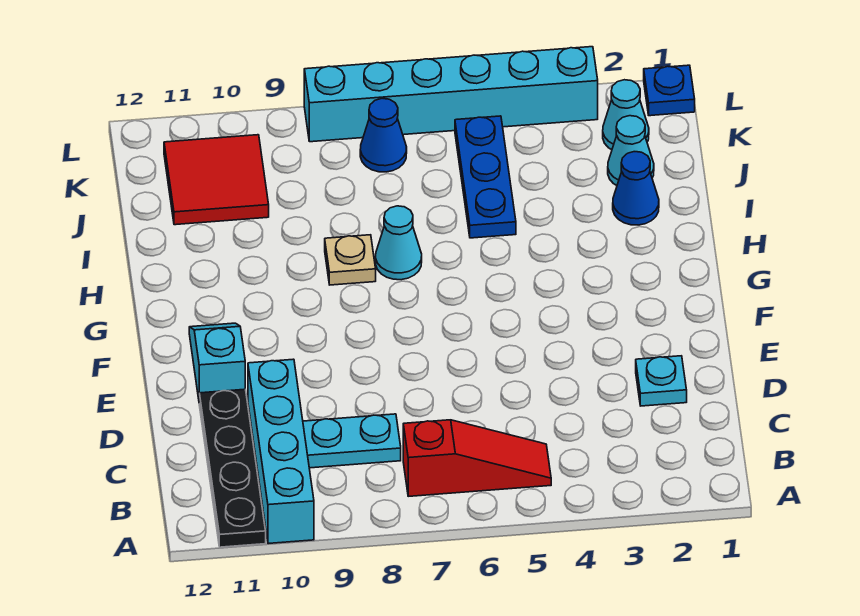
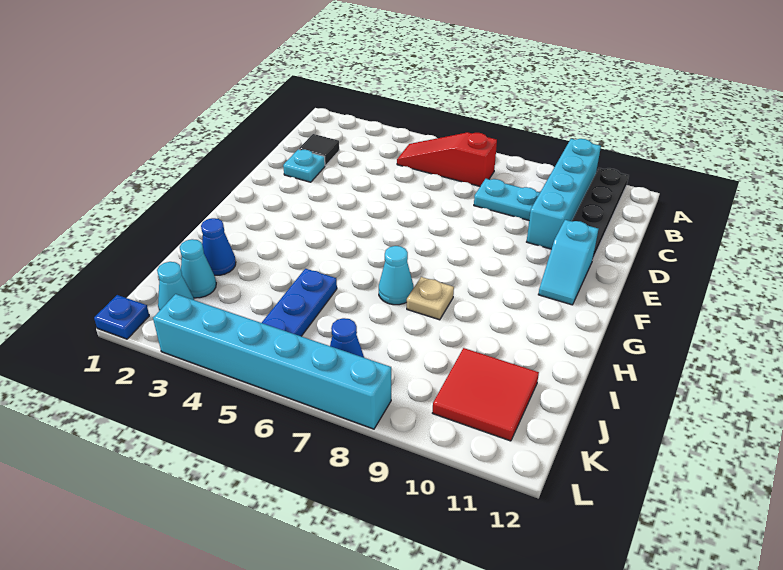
none -> black 1x1 tile [299,134,339,166]

